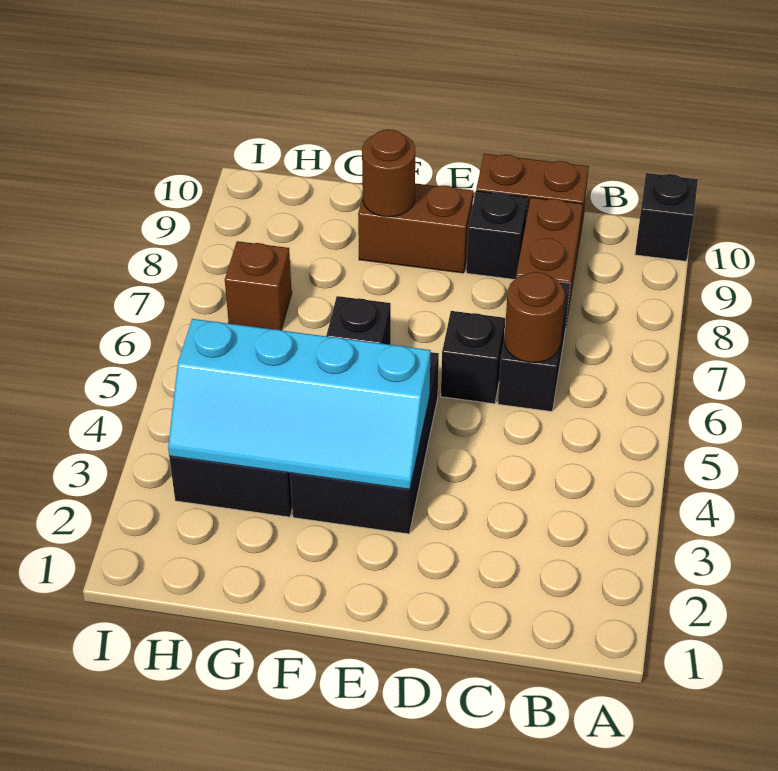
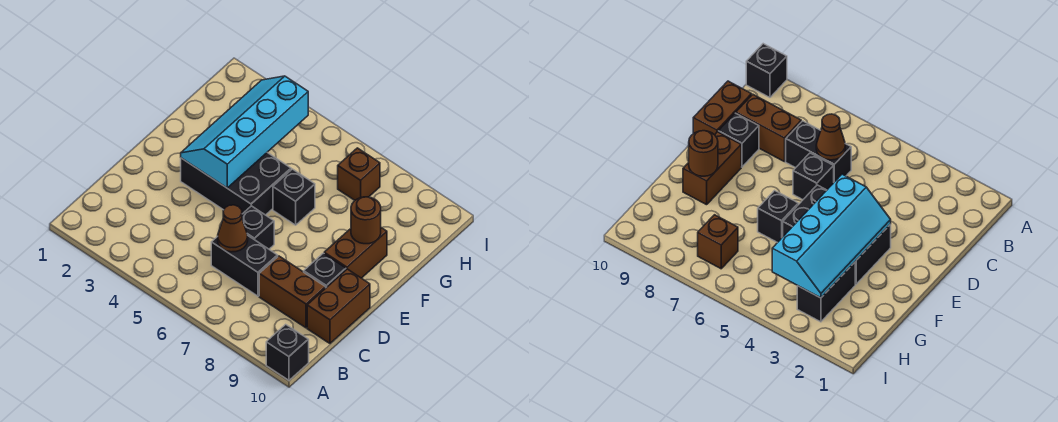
brown 1x1 round brick [505,272,565,363] -> brown 1x1 cone [218,205,248,252]

